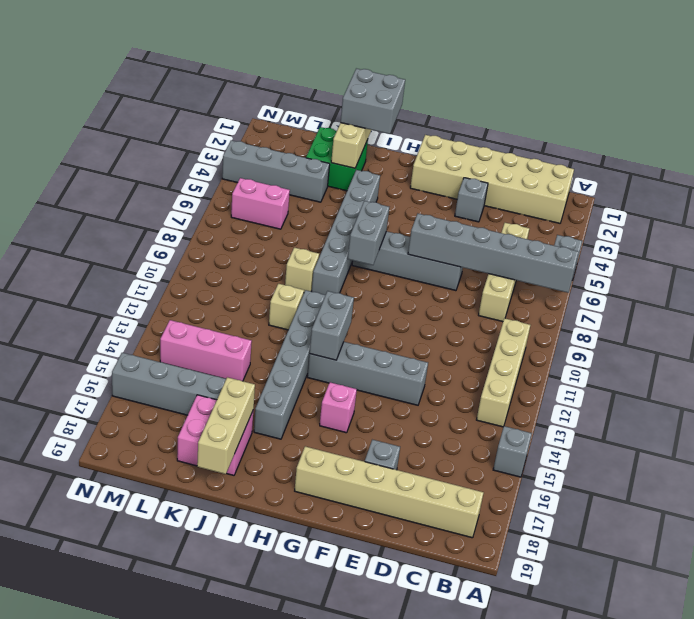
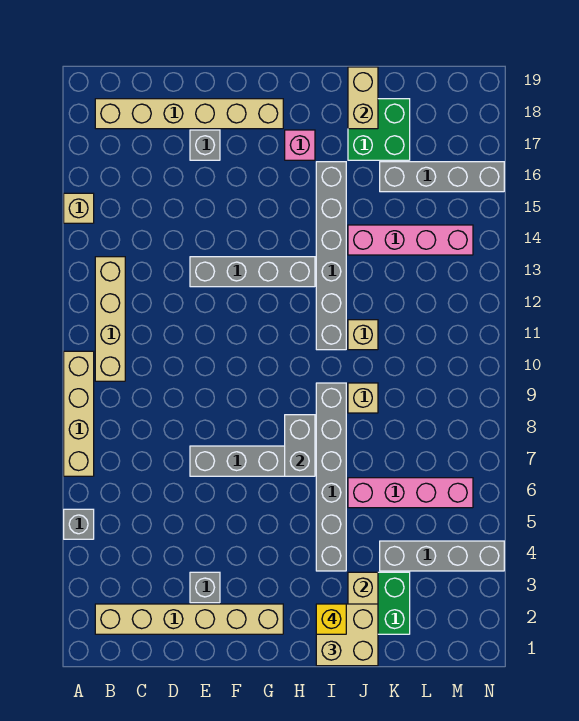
grey 1x6 brick [408,214,578,293] -> none
grey 1x1 brick [493,426,532,477] -> tan 1x1 brick [64,193,94,223]
tan 2x6 brick [410,135,574,223] -> tan 1x6 brick [95,604,283,634]
tan 1x4 brick [479,223,529,322] -> tan 1x4 brick moved to [64,351,94,476]
pink 1x1 brick [320,382,357,433] -> pink 1x1 brick moved to [285,130,315,160]
grey 1x2 brick [310,291,354,360] -> none
grey 2x2 brick [341,68,405,134] -> tan 2x2 brick [316,604,378,666]
none -> yellow 1x1 brick [316,604,346,634]
pink 2x2 brick [177,395,253,475] -> green 2x2 brick [348,99,410,160]
tan 1x3 brick [197,377,255,474] -> tan 1x2 brick [348,67,378,129]
pink 1x3 brick [160,320,252,381] -> pink 1x4 brick [348,225,473,255]
pink 1x2 brick [231,178,290,229] -> pink 1x4 brick [348,478,473,508]

